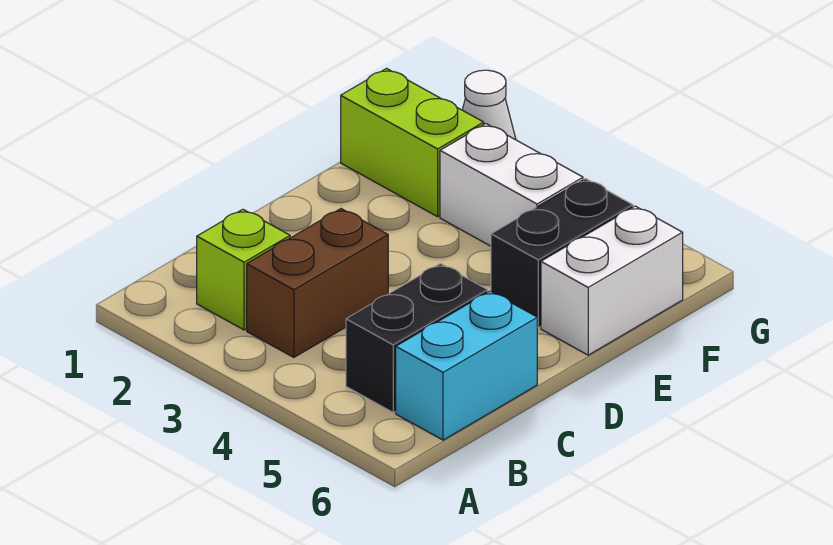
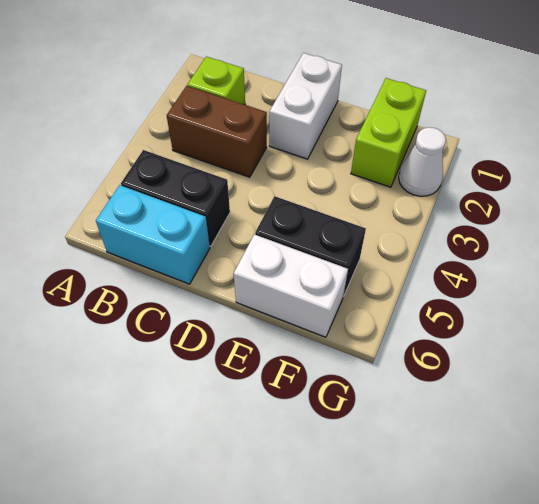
white 1x2 brick [440,124,583,246] -> white 1x2 brick moved to [269,53,342,159]

